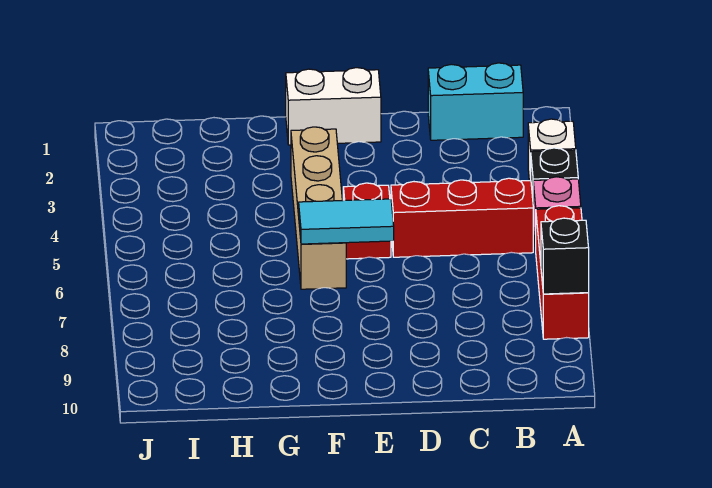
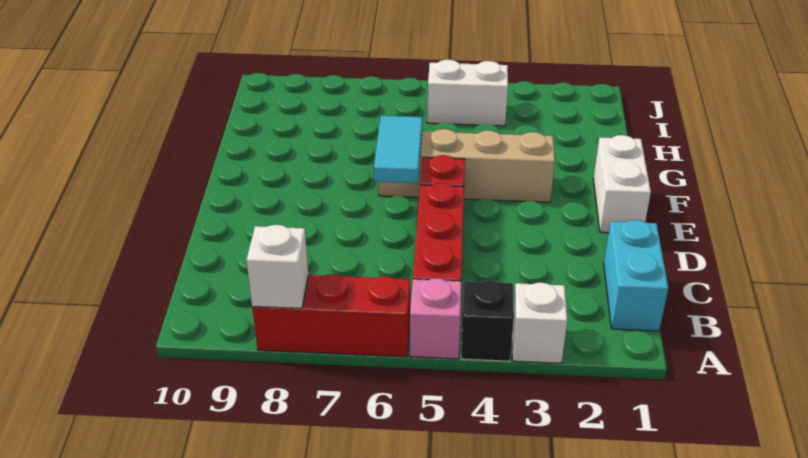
black 1x1 brick [541,218,589,294] -> white 1x1 brick [246,225,308,309]
none -> white 1x2 brick [427,60,508,126]

